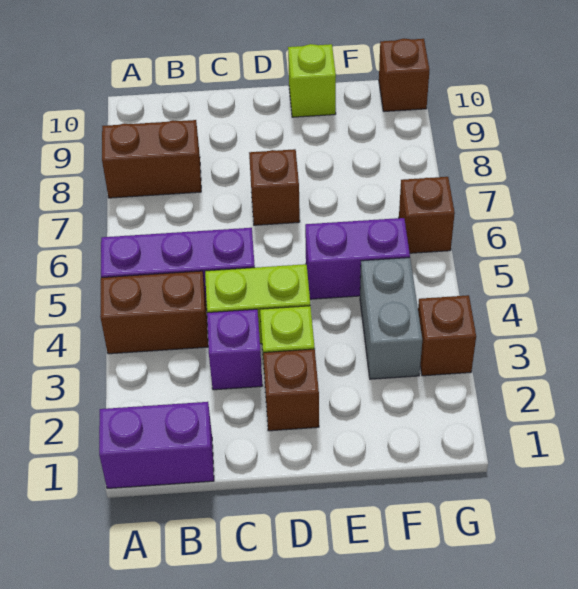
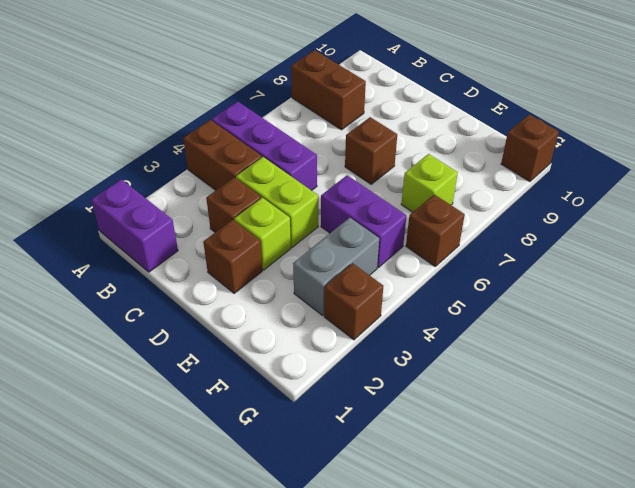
purple 1x1 brick [207,309,262,390] -> brown 1x1 brick [206,177,261,232]
lime 1x1 brick [288,44,336,117] -> lime 1x1 brick moved to [401,154,458,212]

